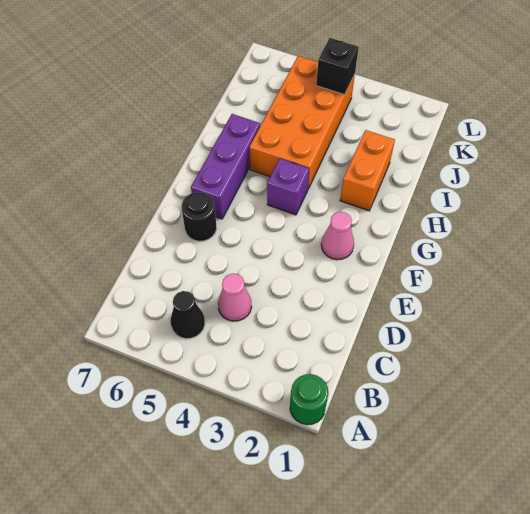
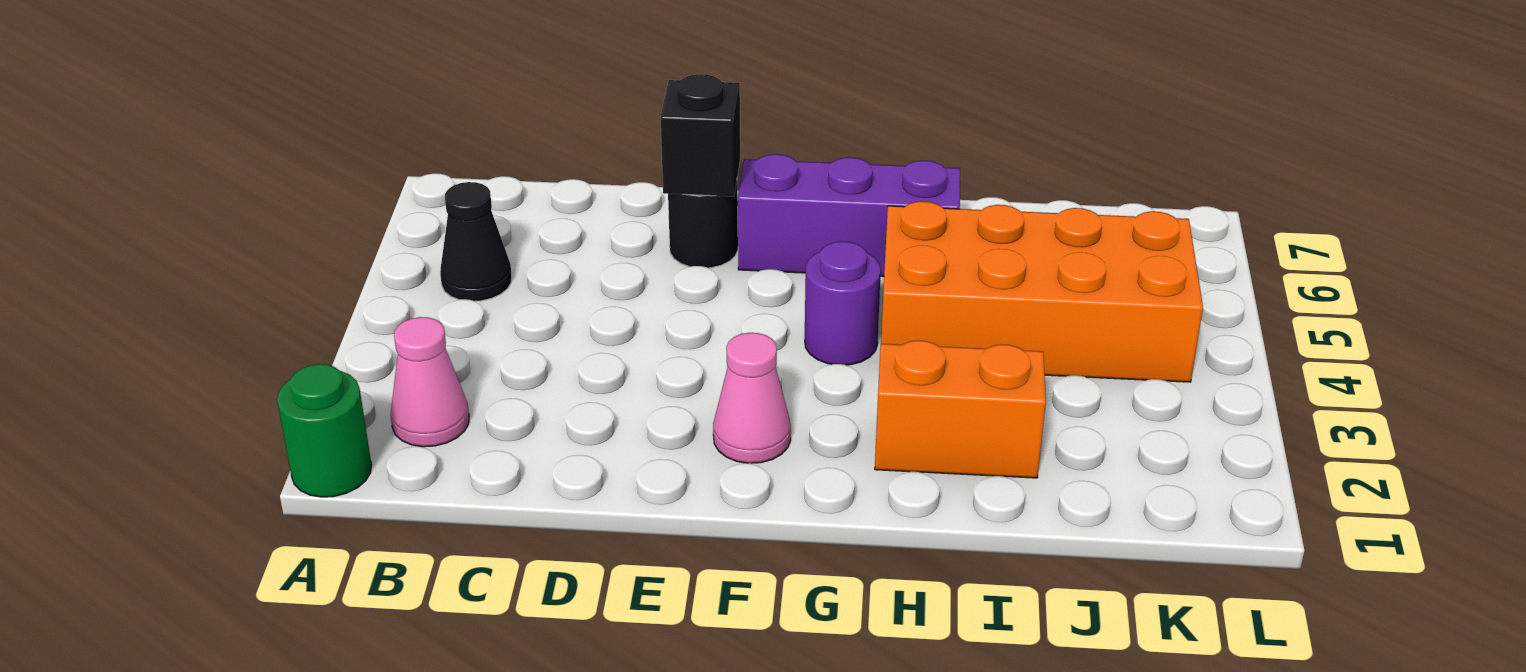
pink 1x1 cone [218,273,252,321] -> pink 1x1 cone moved to [391,317,469,447]
purple 1x1 brick [267,159,309,215] -> purple 1x1 round brick [805,241,881,365]
black 1x1 brick [316,38,359,95] -> black 1x1 brick moved to [660,74,740,196]

